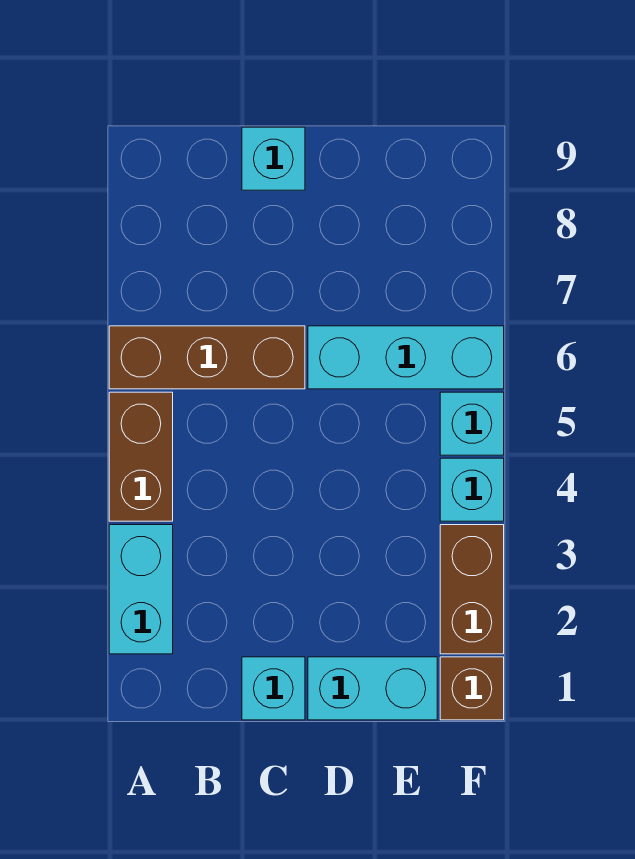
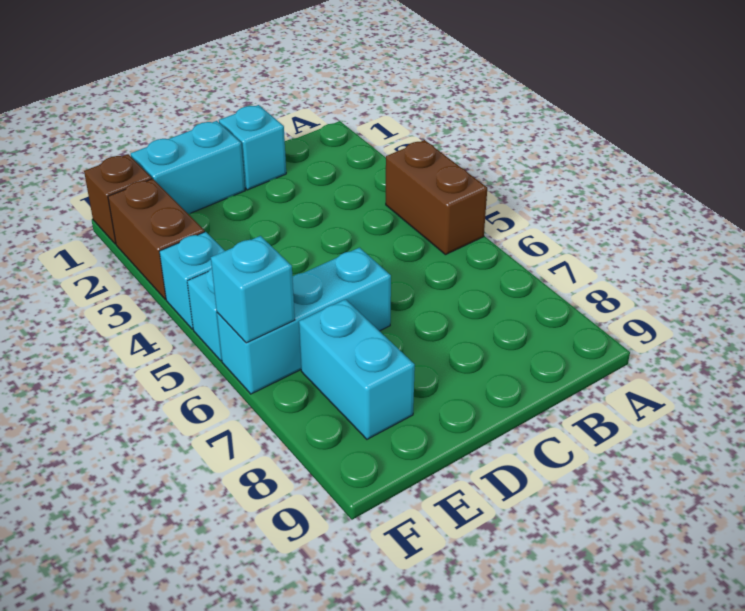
cyan 1x2 brick [109,525,173,654] -> cyan 1x2 brick moved to [299,299,415,439]
brown 1x3 brick [109,326,305,389] -> none
cyan 1x1 brick [242,127,305,190] -> cyan 1x1 brick moved to [211,236,295,343]

